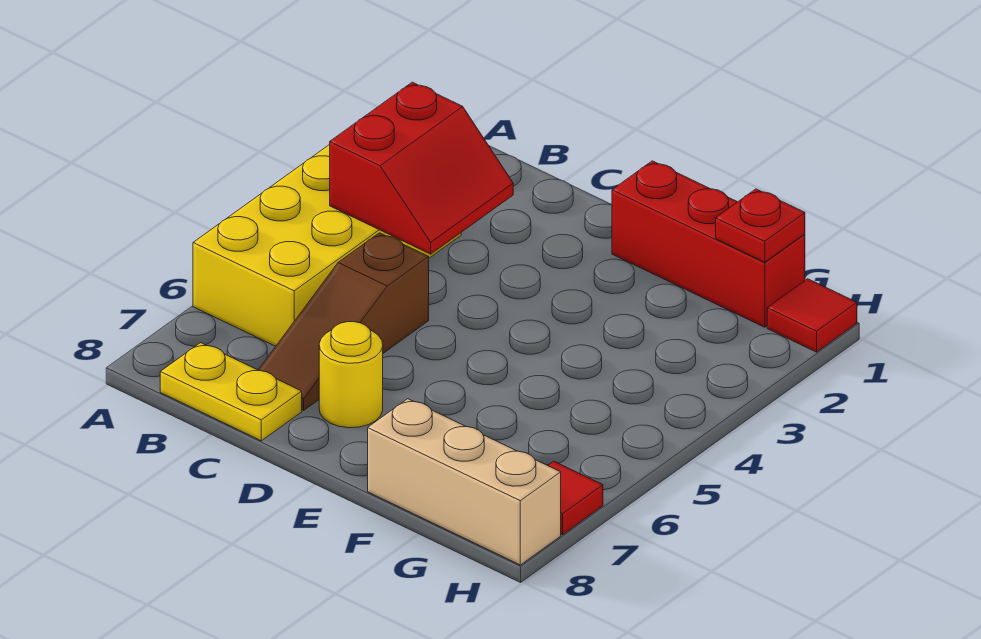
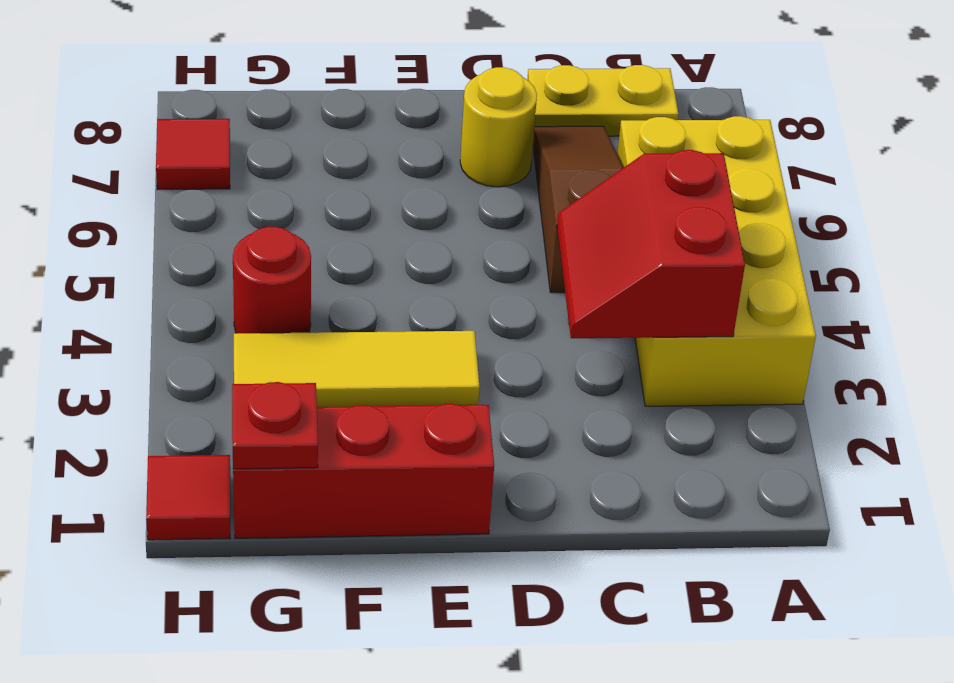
none -> yellow 1x3 tile [234,331,480,407]
tan 1x3 brick [368,399,561,565] -> none
none -> red 1x1 round brick [233,227,311,333]

